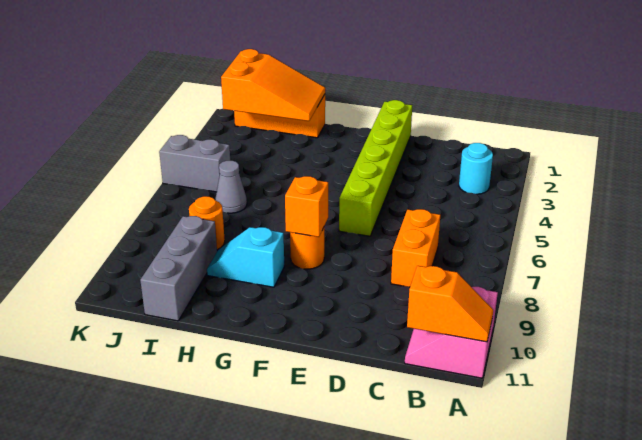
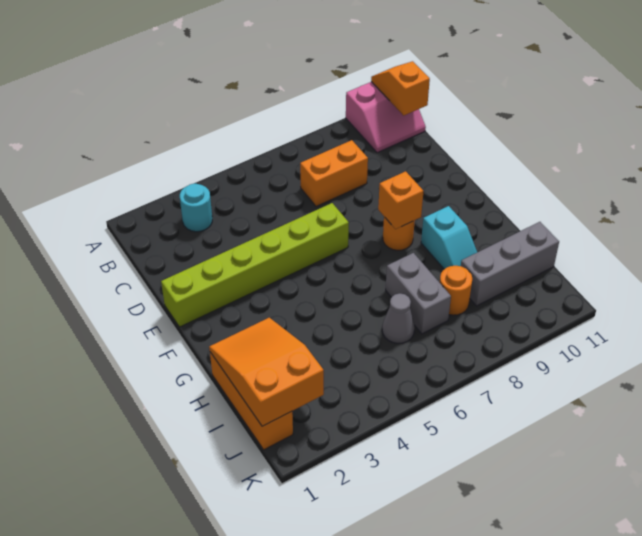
grey 1x2 brick [159,135,230,192] -> grey 1x2 brick moved to [386,253,451,334]

